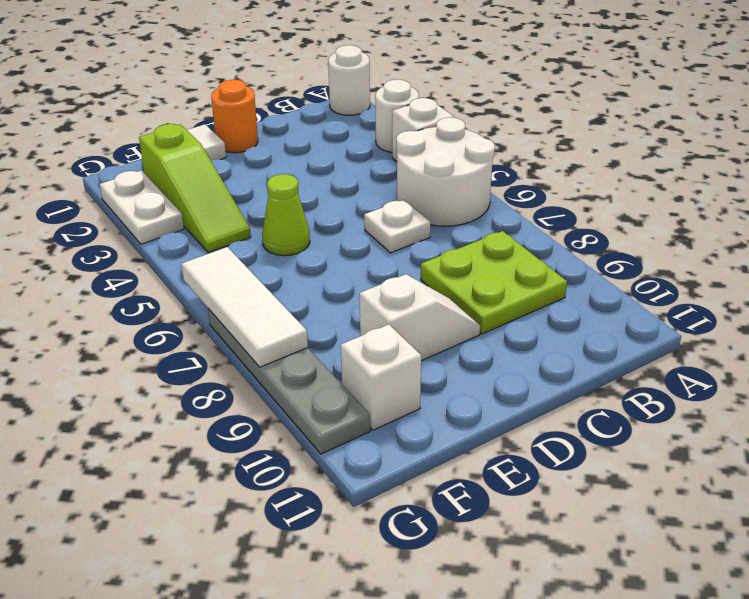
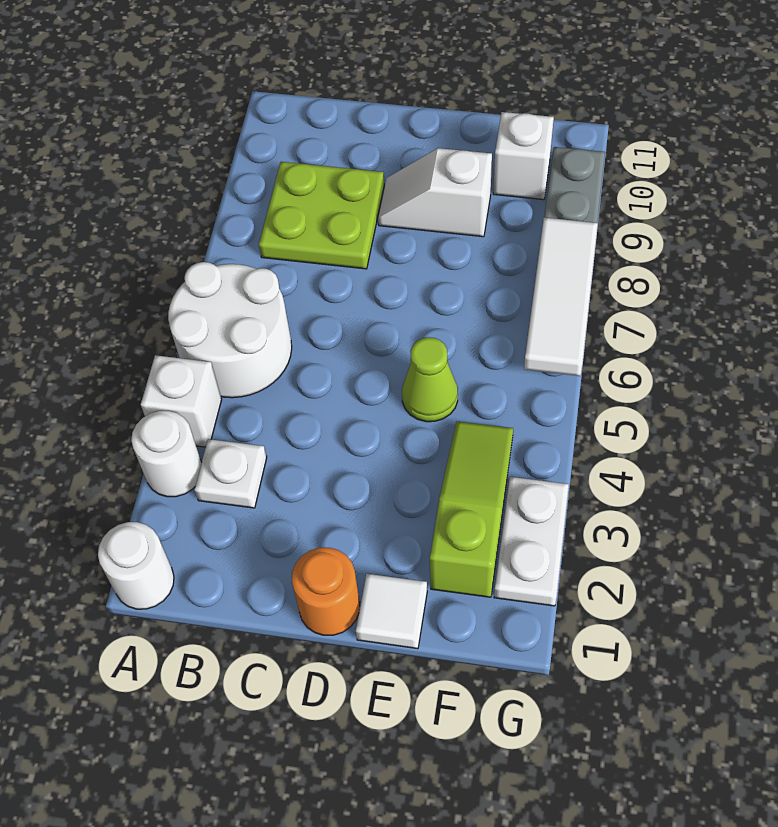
white 1x1 plate [364,200,430,253] -> white 1x1 plate moved to [195,439,267,508]

